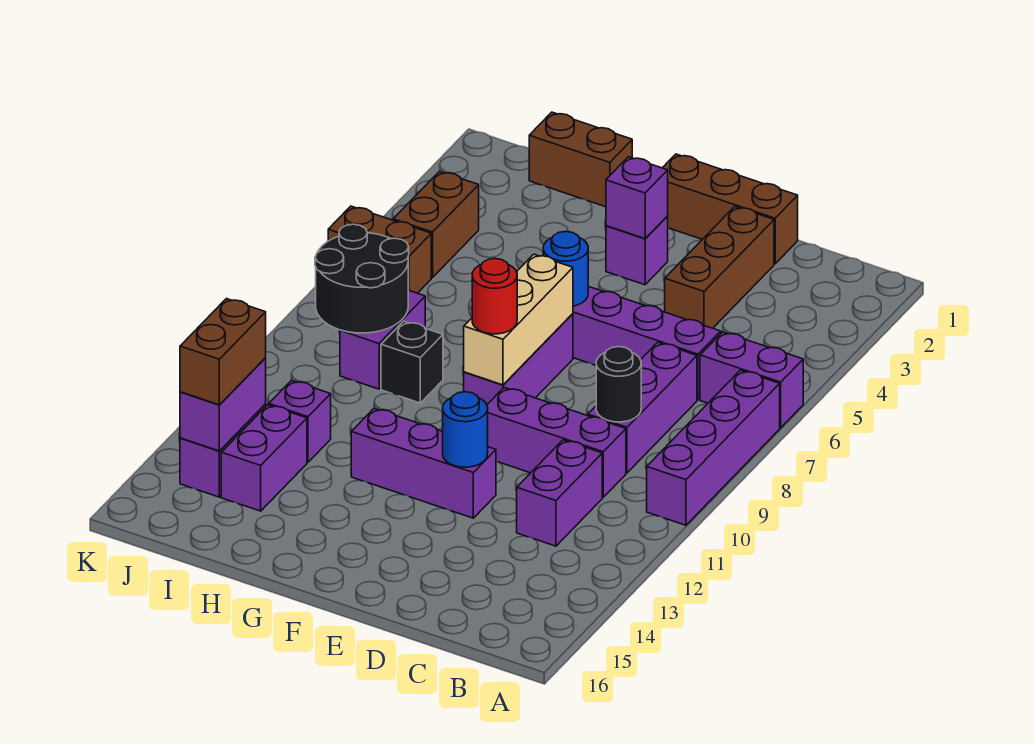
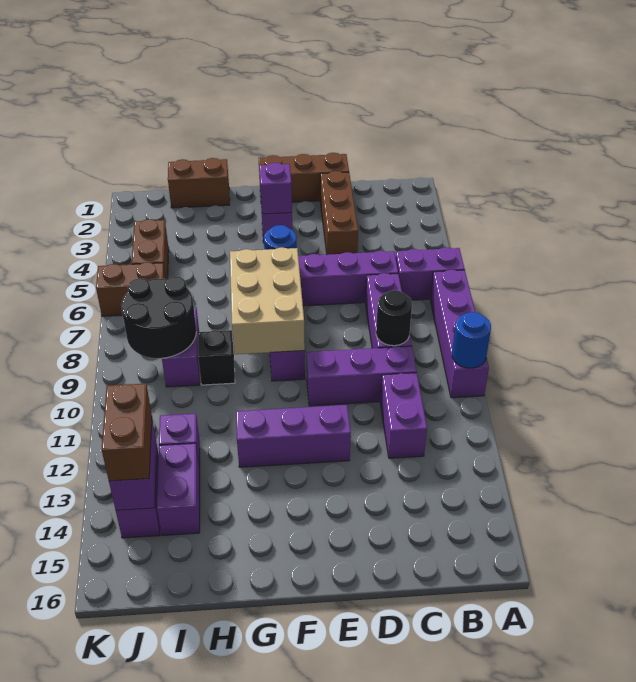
blue 1x1 round brick [443,392,488,467] -> blue 1x1 round brick moved to [452,312,491,368]
tan 1x3 brick [464,254,573,385] -> tan 2x3 brick [230,247,305,354]
red 1x1 round brick [472,258,517,334] -> none

